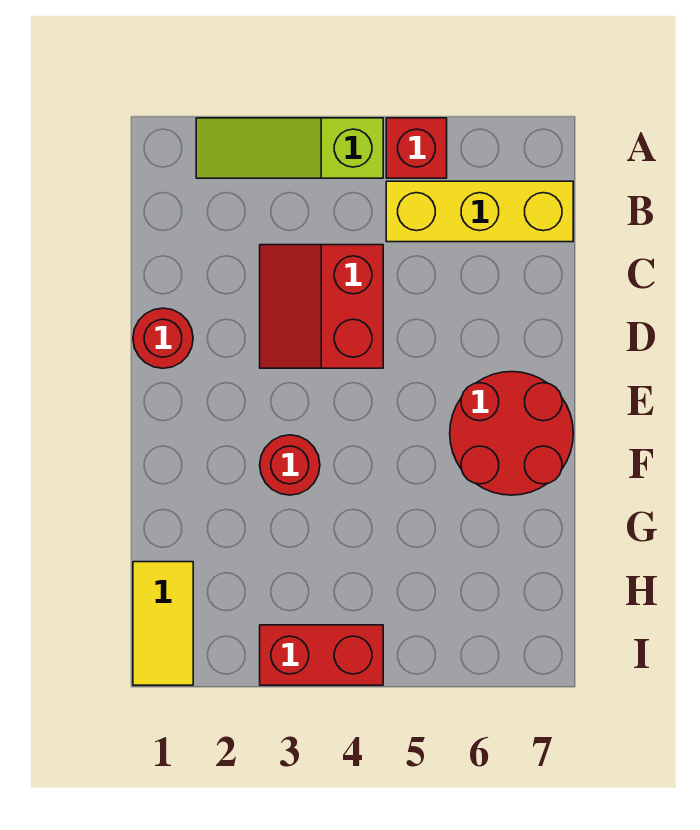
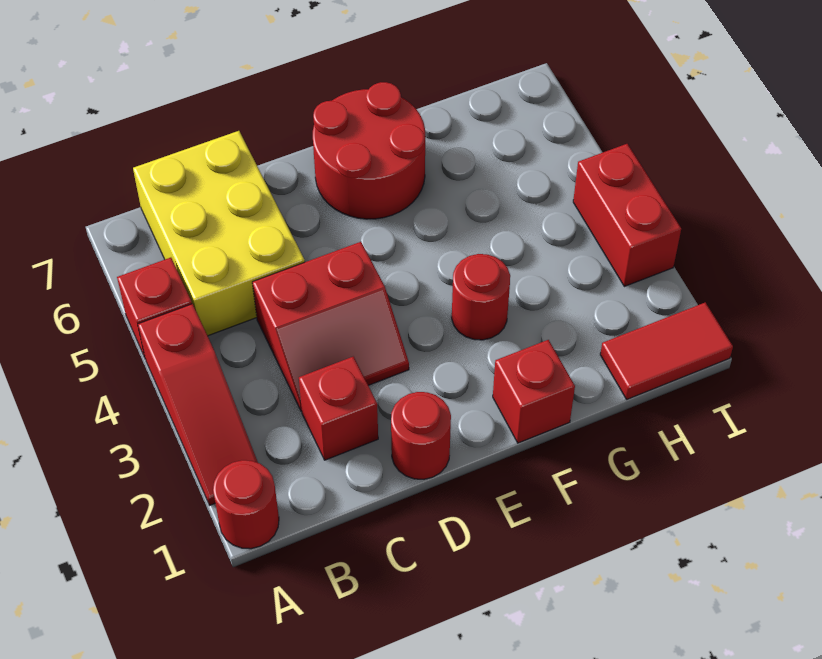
none -> red 1x1 round brick [213,460,279,549]
lime 1x3 slope [196,118,383,178] -> red 1x3 slope [138,304,258,505]
yellow 1x3 brick [386,181,573,242] -> yellow 2x3 brick [133,131,305,336]
none -> red 1x1 brick [299,357,378,460]
none -> red 1x1 brick [493,340,575,443]
yellow 1x2 tile [133,562,193,685] -> red 1x2 tile [600,302,733,399]

